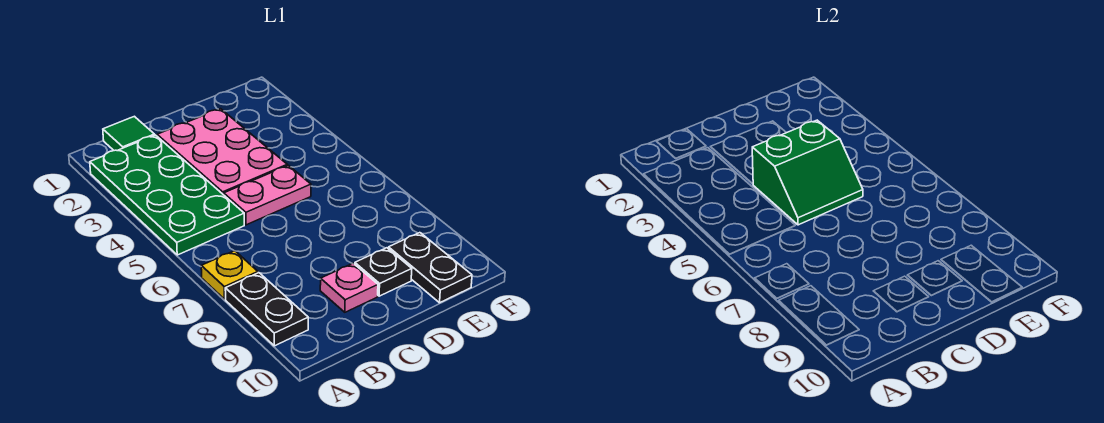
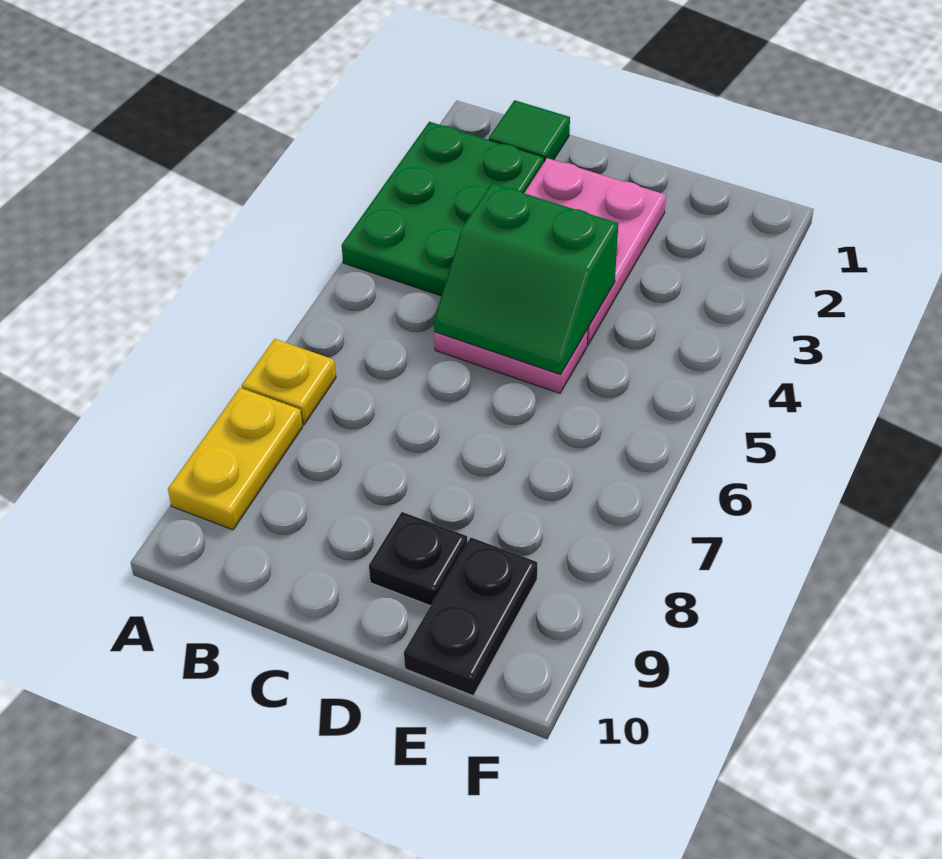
green 2x4 plate [90,135,244,255] -> green 2x3 plate [342,122,544,296]
black 1x2 plate [225,273,308,346] -> yellow 1x2 plate [168,388,302,530]
pink 1x1 plate [320,263,378,312] -> none

